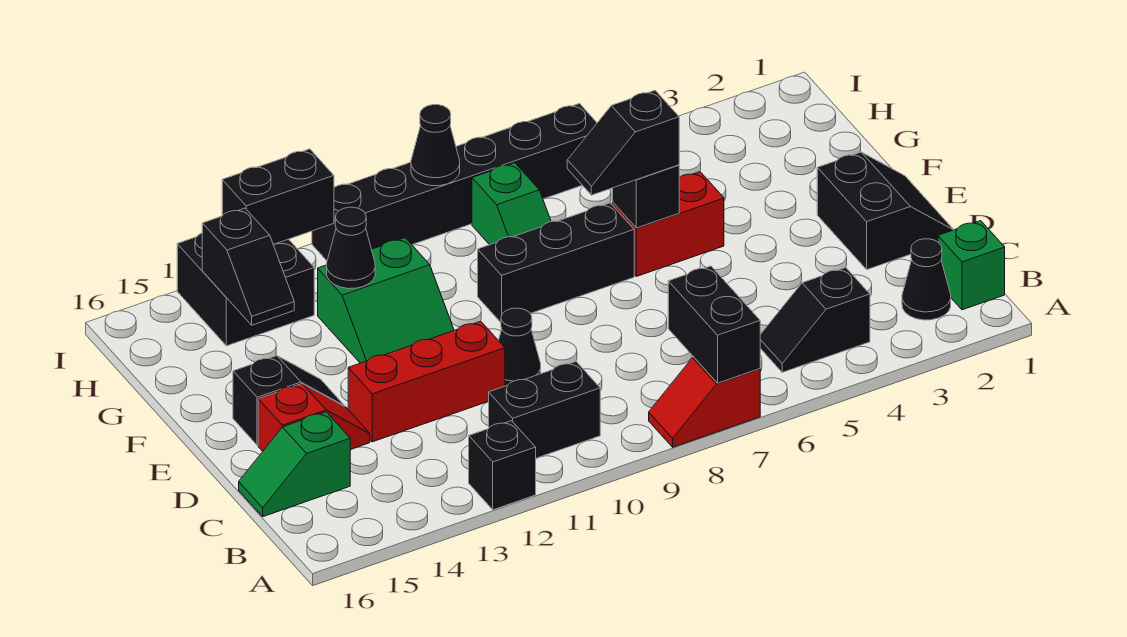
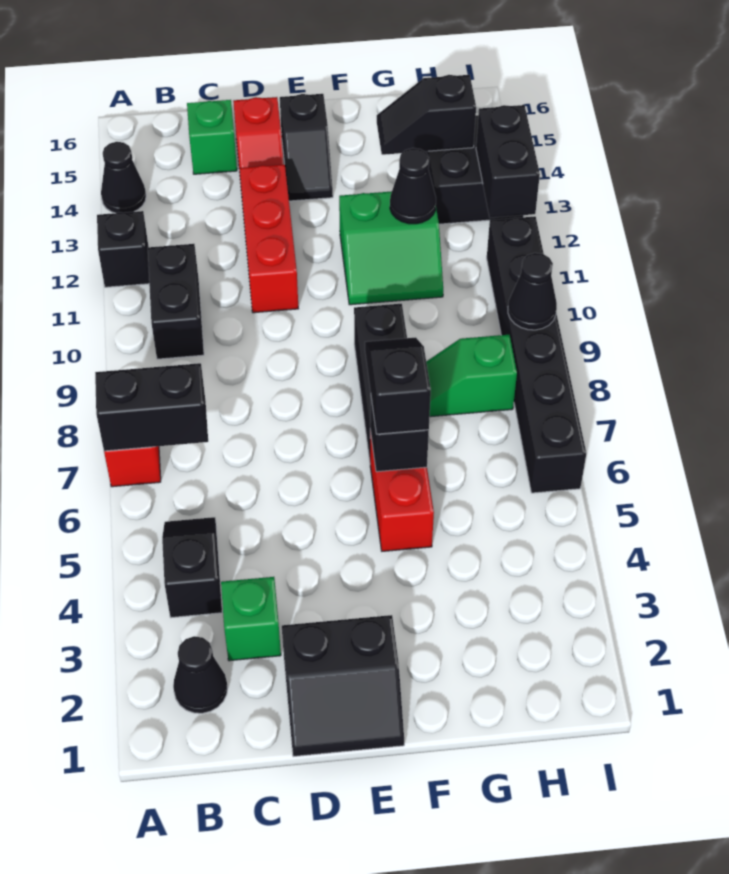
green 1x1 brick [938,221,1005,310] -> green 1x1 brick moved to [221,577,281,661]
black 1x1 cone [499,308,541,386] -> black 1x1 cone moved to [101,142,146,213]
green 2x2 slope [318,238,454,363] -> green 2x2 slope turned to [339,191,443,305]

